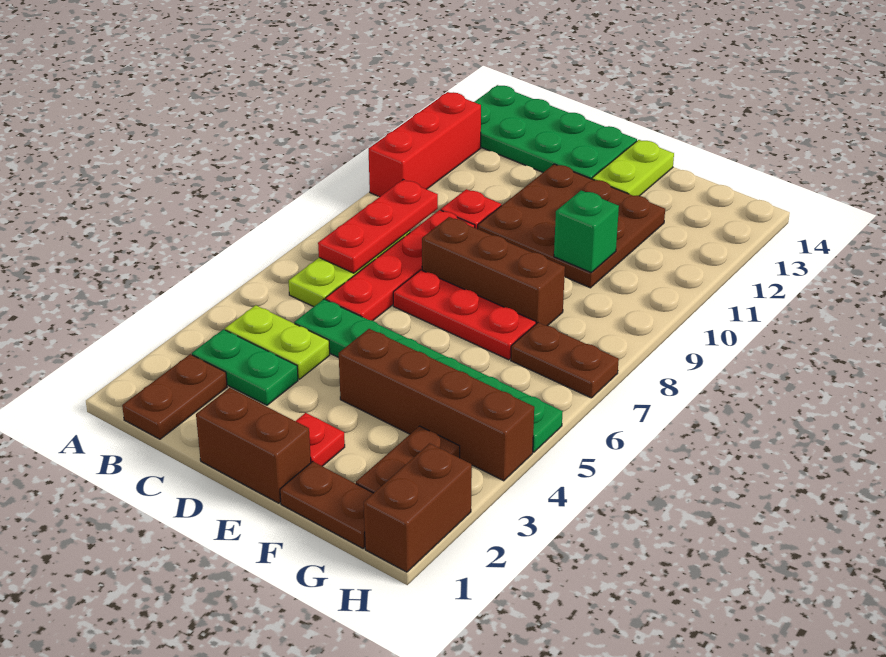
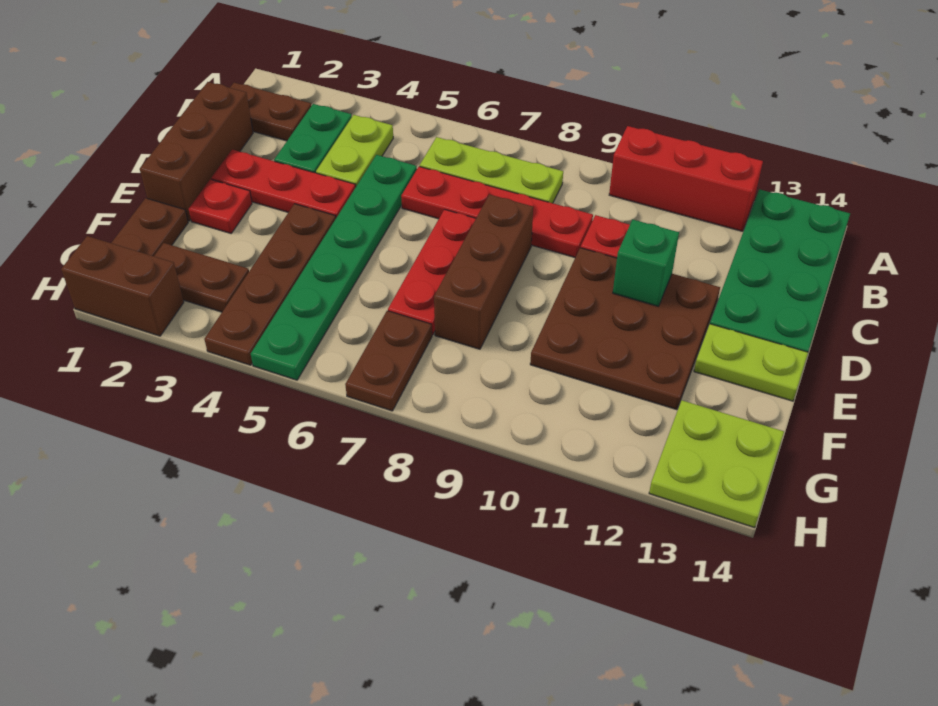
red 1x3 plate [318,180,438,273] -> red 1x3 plate moved to [211,150,356,218]
brown 1x2 brick [196,388,311,503] -> brown 1x3 brick [140,82,253,221]
brown 1x4 brick [339,329,534,481] -> brown 1x4 plate [204,204,336,365]
green 1x1 brick [554,190,619,273] -> green 1x1 brick moved to [613,219,679,306]
none -> lime 2x2 plate [649,400,784,528]

